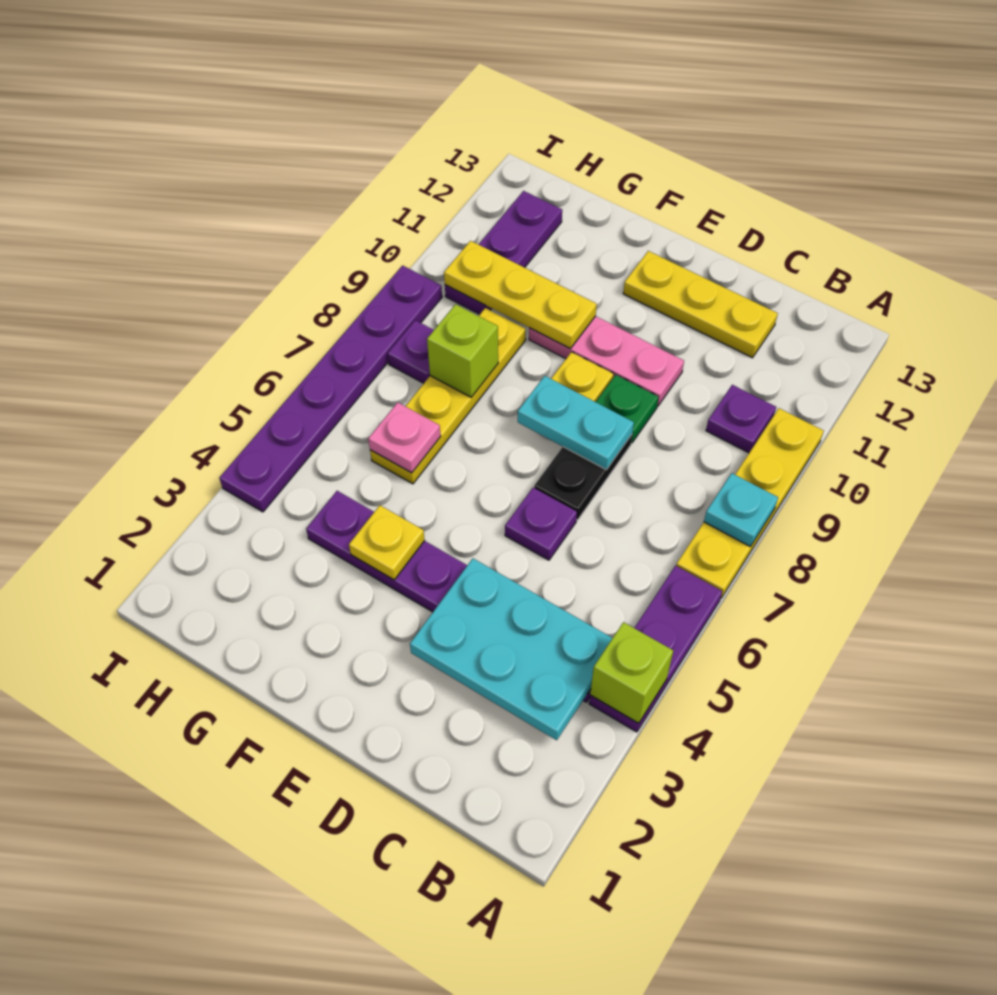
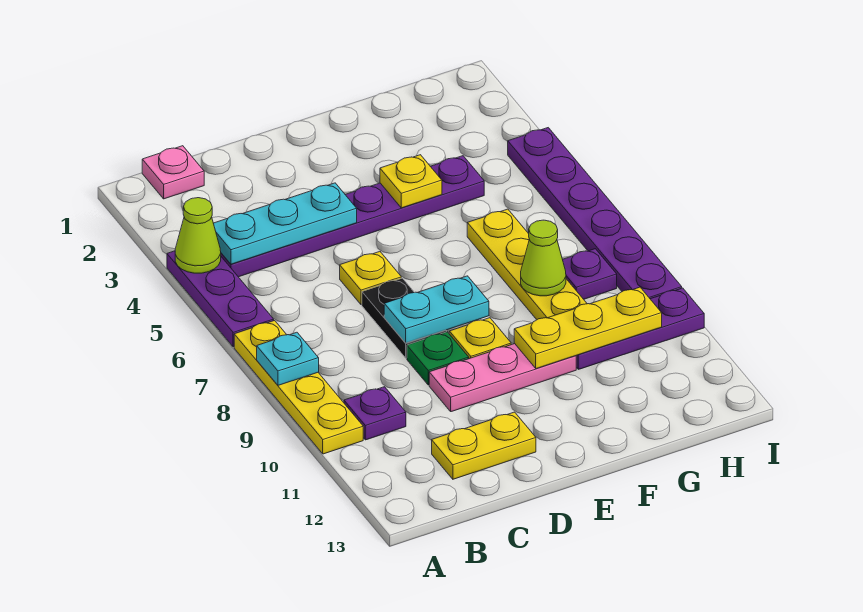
lime 1x1 brick [590,622,673,723] -> lime 1x1 cone [175,198,221,273]
cyan 2x3 plate [410,559,612,740] -> cyan 1x3 plate [213,183,357,264]
yellow 1x3 plate [623,251,778,358] -> yellow 1x2 plate [432,412,536,479]
purple 1x1 plate [505,488,577,560] -> yellow 1x1 plate [340,252,401,305]
pink 1x1 plate [368,402,441,473] -> pink 1x1 plate moved to [142,146,204,199]
lime 1x1 brick [427,304,498,397] -> lime 1x1 cone [521,220,566,296]
purple 1x3 plate [445,191,562,314] -> purple 1x3 plate turned to [576,288,704,369]

